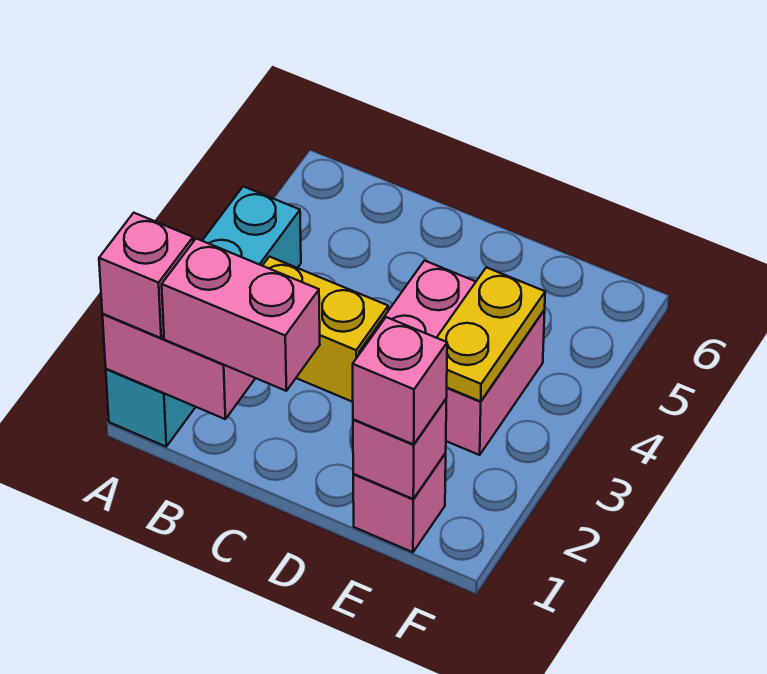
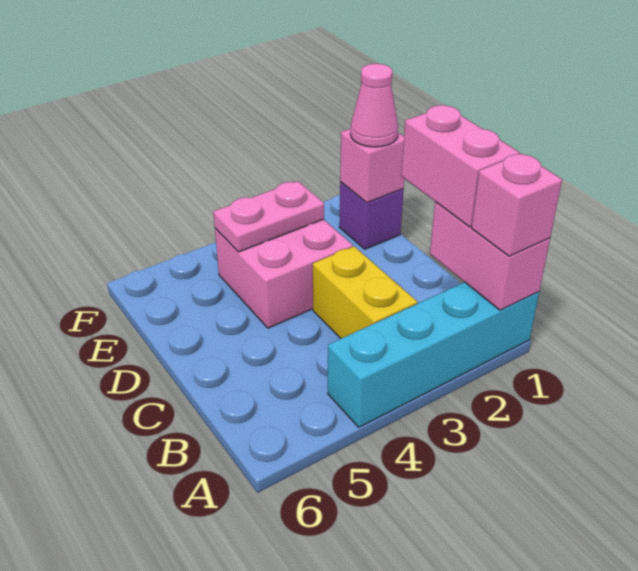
pink 1x1 brick [353,453,446,552] -> purple 1x1 brick [339,182,404,249]
pink 1x1 brick [353,317,447,444] -> pink 1x1 cone [350,64,398,147]
yellow 1x2 plate [437,267,545,401] -> pink 1x2 plate [213,181,324,252]

